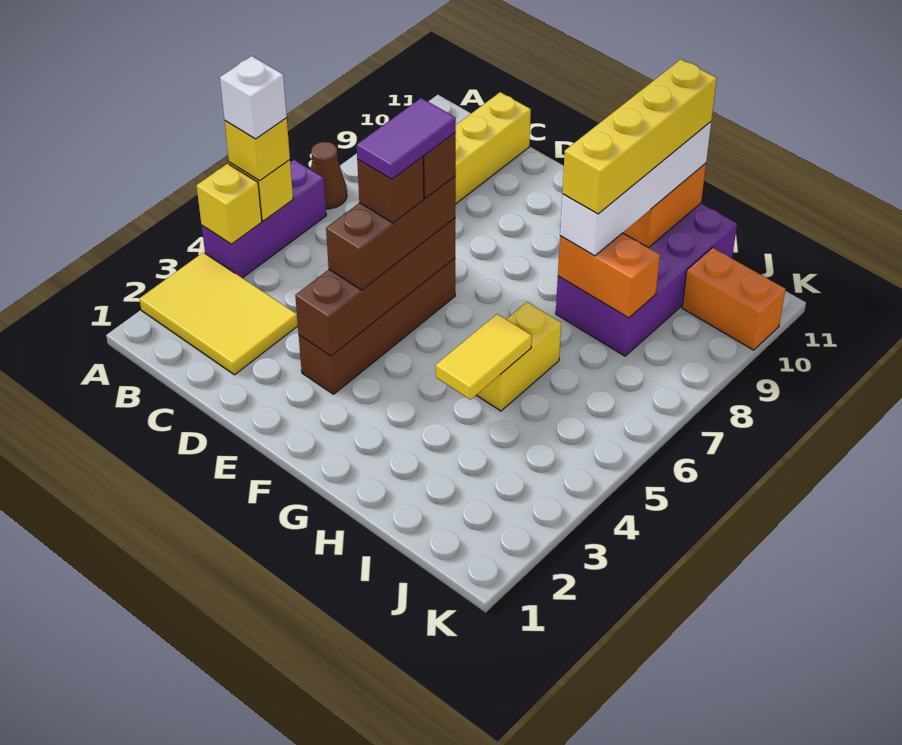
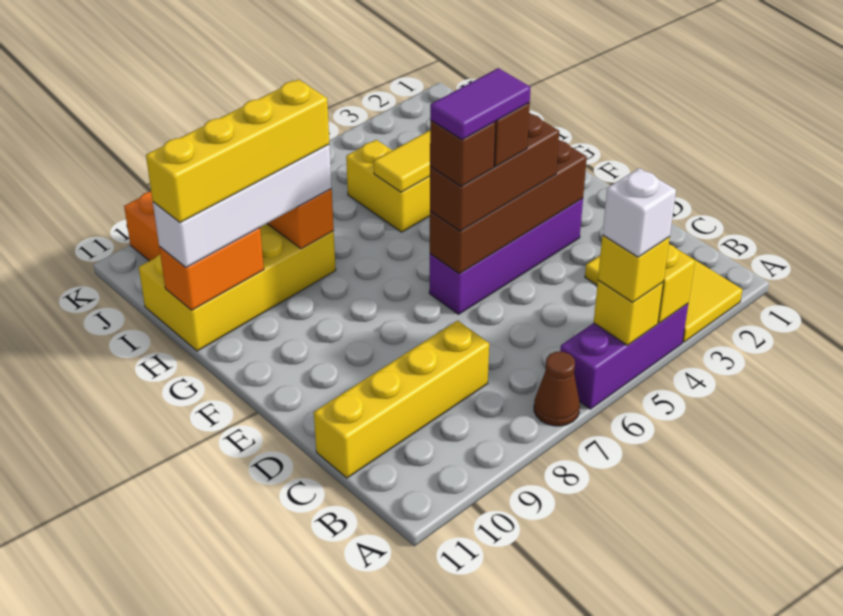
brown 1x4 brick [299,258,455,394] -> purple 1x4 brick [429,198,583,314]
yellow 1x2 brick [477,302,561,411] -> yellow 1x2 brick turned to [346,140,430,232]
purple 2x4 brick [556,203,737,356] -> yellow 2x4 brick [139,224,336,351]

